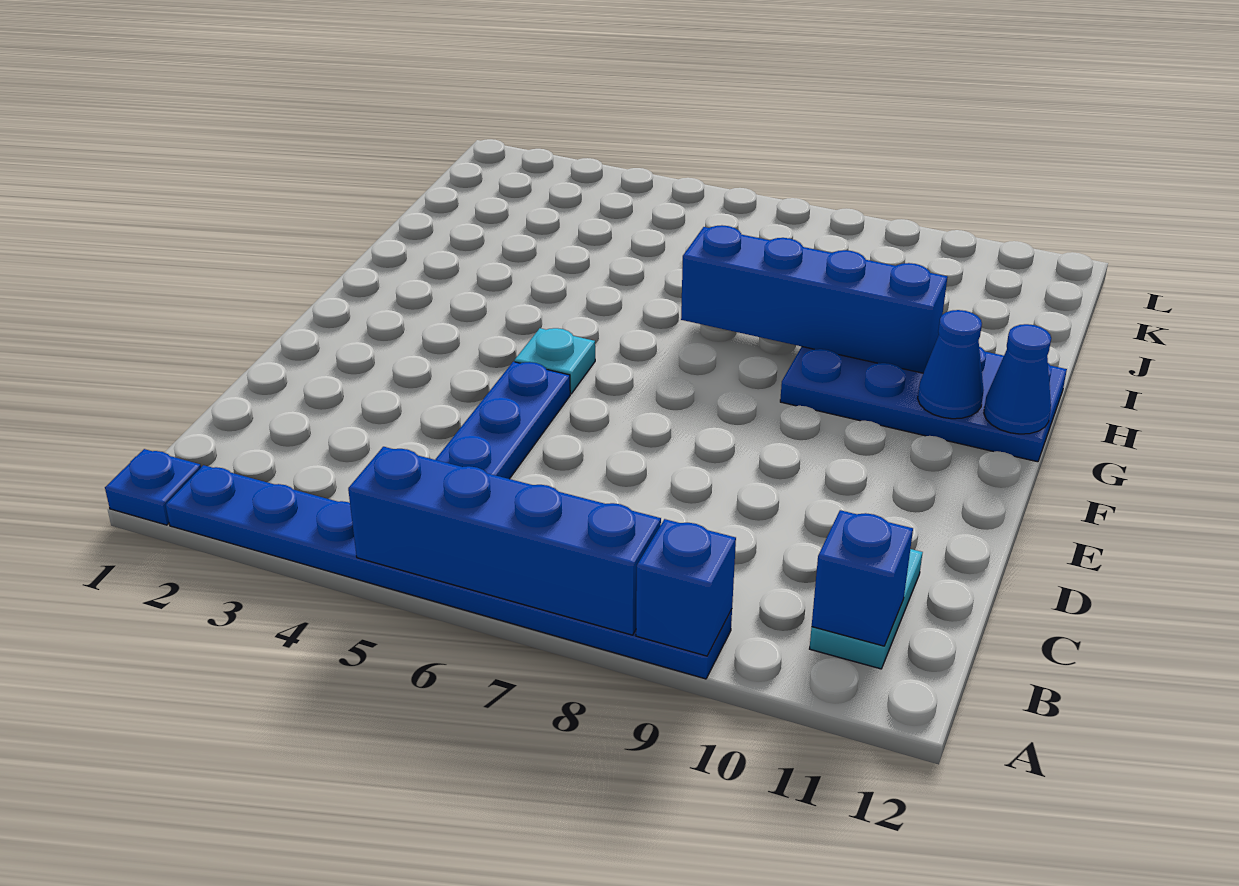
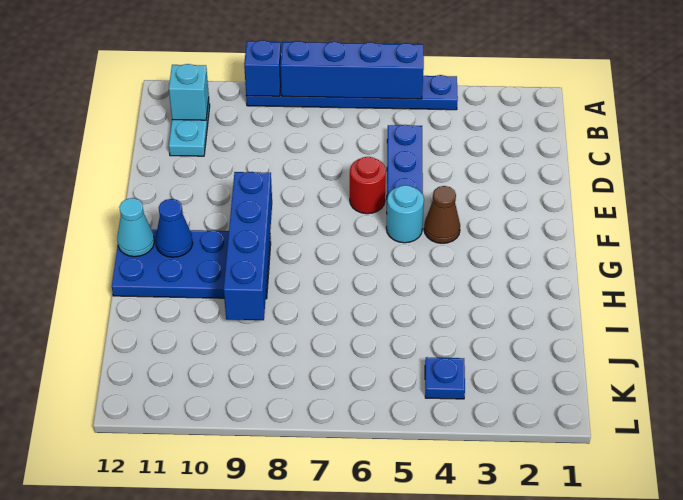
blue 1x1 plate [105,449,201,525] -> blue 1x1 plate moved to [425,357,465,399]
blue 1x8 plate [166,465,732,679] -> blue 1x6 plate [246,75,458,110]
blue 1x1 brick [812,510,913,646] -> cyan 1x1 brick [169,64,209,120]
none -> red 1x1 round brick [350,157,386,214]
none -> brown 1x1 cone [424,186,460,243]
cyan 1x1 plate [514,328,595,394] -> cyan 1x1 round brick [386,185,424,243]
blue 1x1 cone [984,324,1051,434] -> cyan 1x1 cone [117,198,154,257]
blue 1x4 brick [681,225,948,373] -> blue 1x4 brick turned to [224,172,272,320]

